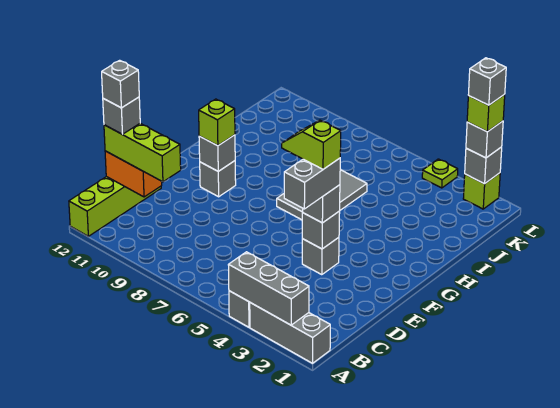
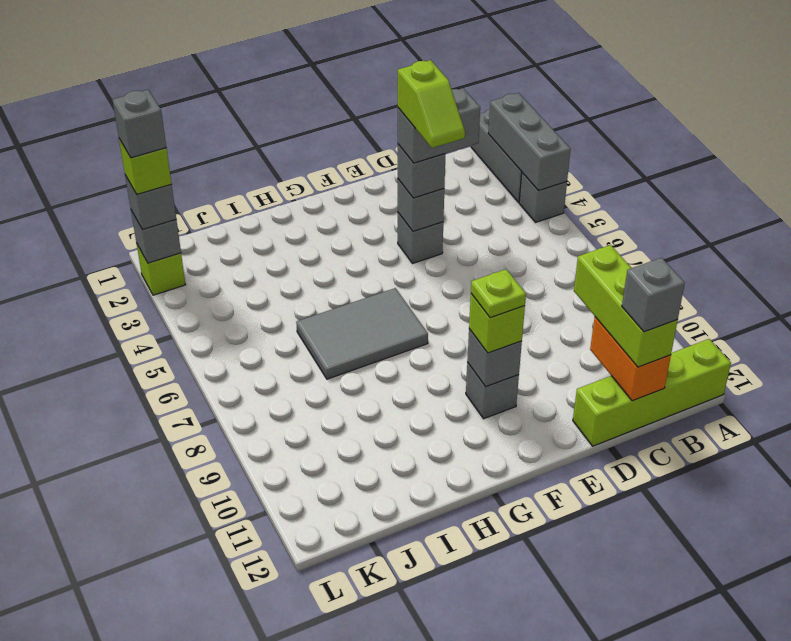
grey 1x1 brick [102,60,139,108] -> none
lime 1x1 plate [422,159,458,188] -> lime 1x1 plate moved to [471,269,526,318]

